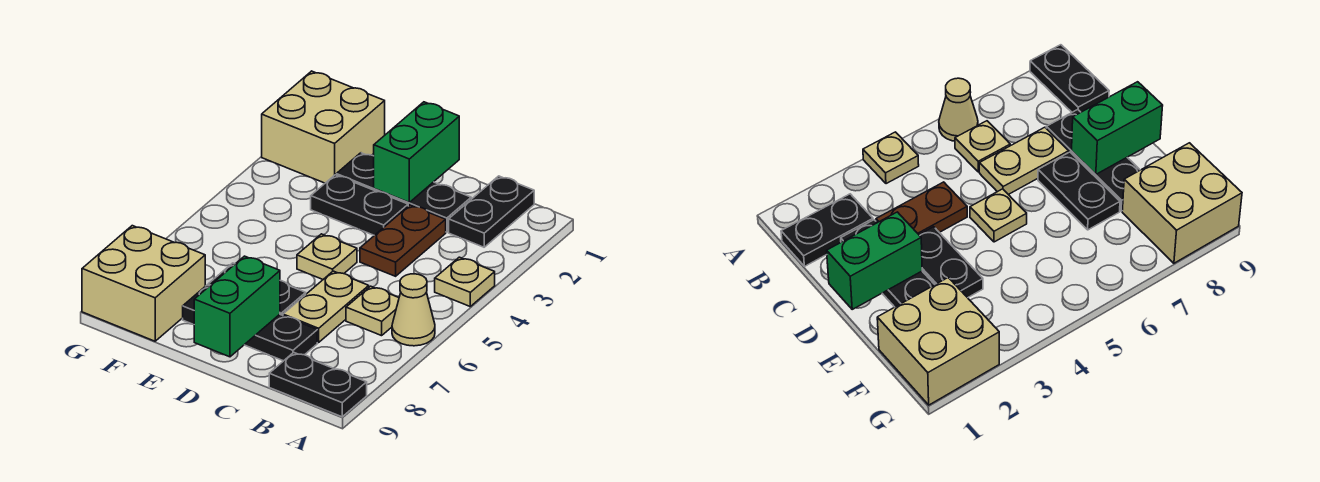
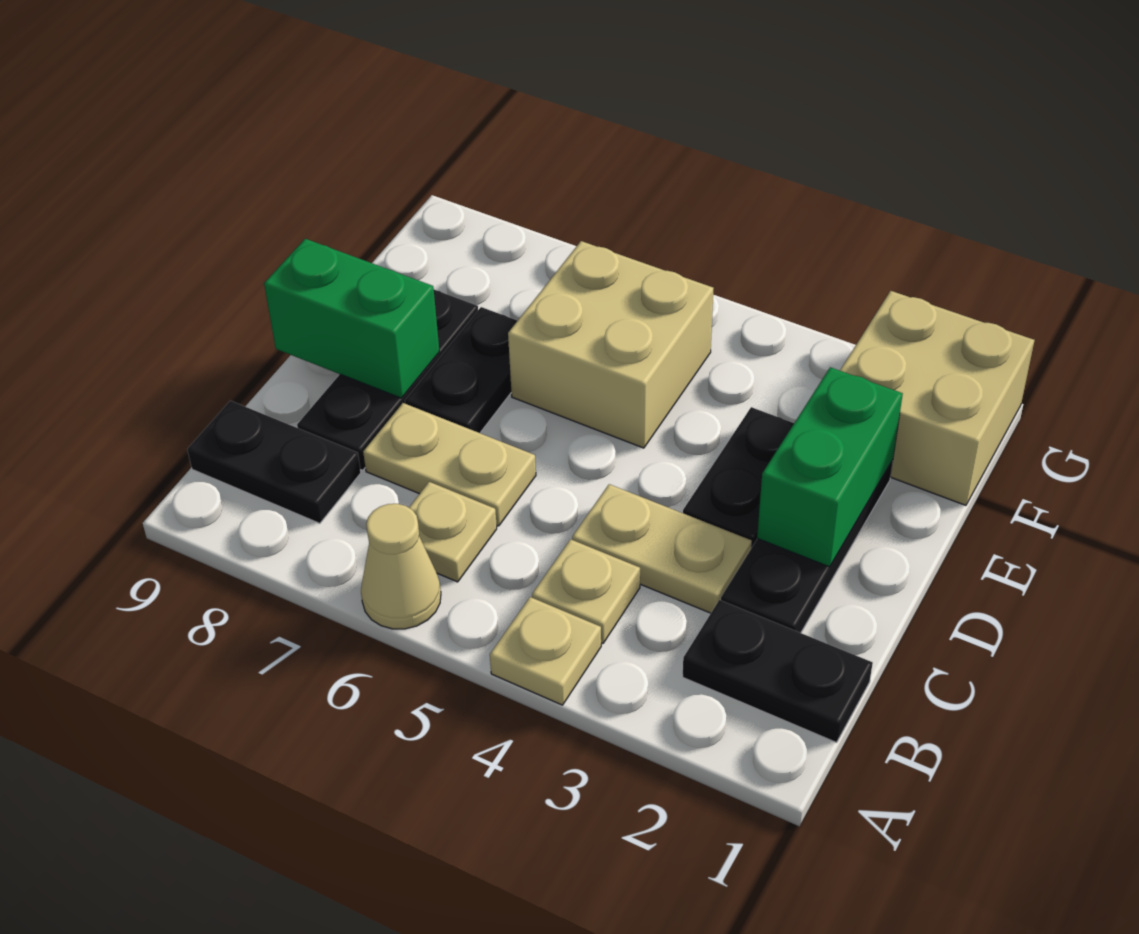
black 1x2 plate [269,352,367,417] -> black 1x2 plate turned to [187,401,361,523]
brown 1x2 plate [360,205,446,276] -> tan 1x2 plate [572,484,752,613]
green 1x2 brick [374,102,459,202] -> green 1x2 brick turned to [757,367,903,567]
tan 1x1 plate [297,234,357,279] -> tan 1x1 plate moved to [532,539,640,643]
tan 2x2 brick [82,226,205,341] -> tan 2x2 brick moved to [508,241,714,448]

